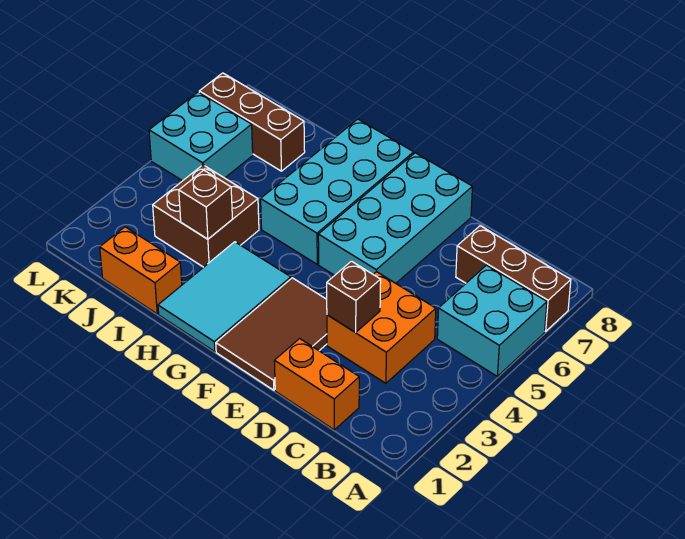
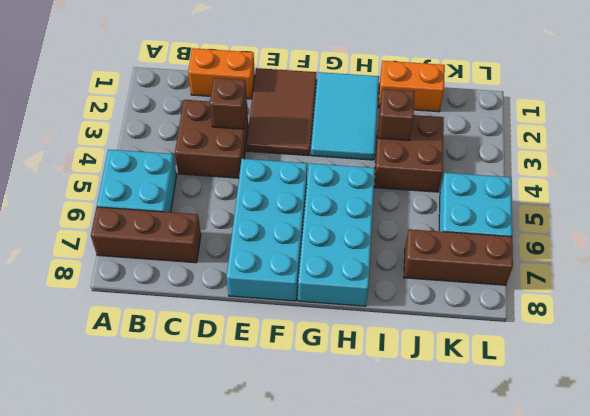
orange 2x2 brick [327,272,436,383] -> brown 2x2 brick [175,100,248,178]

